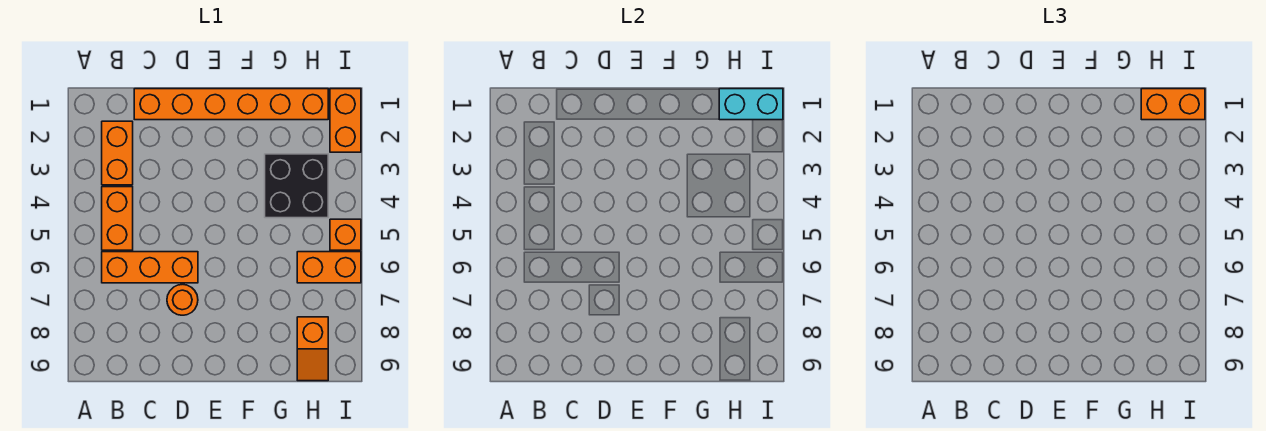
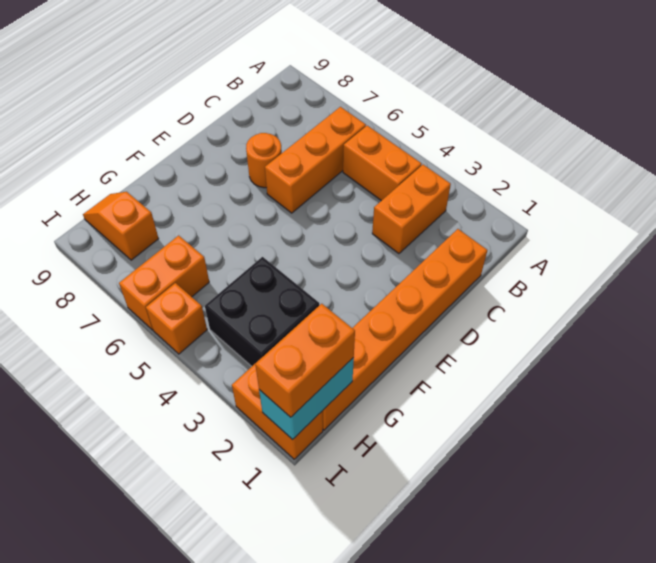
orange 1x2 brick [102,121,133,185] -> orange 1x2 brick turned to [372,165,451,254]

